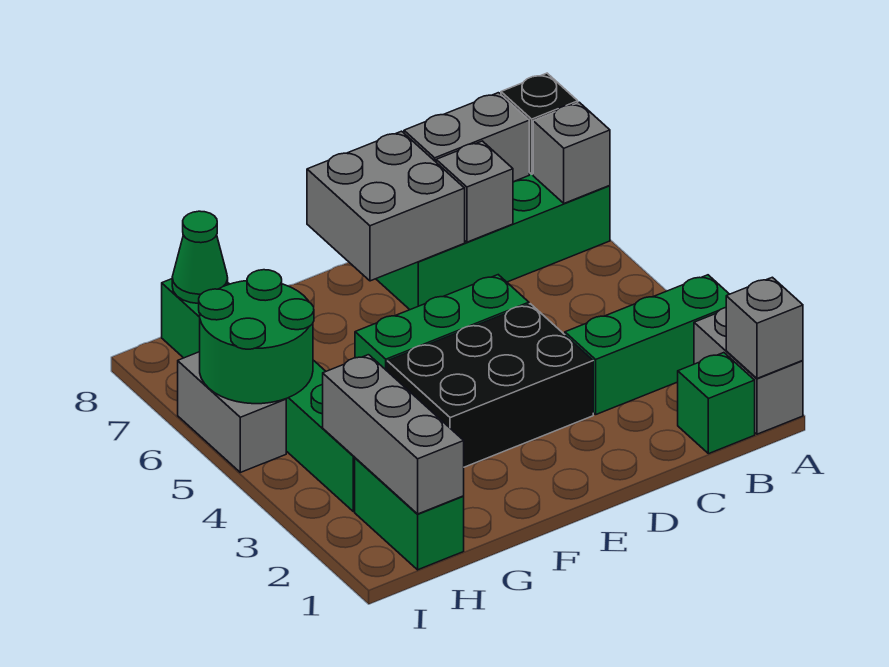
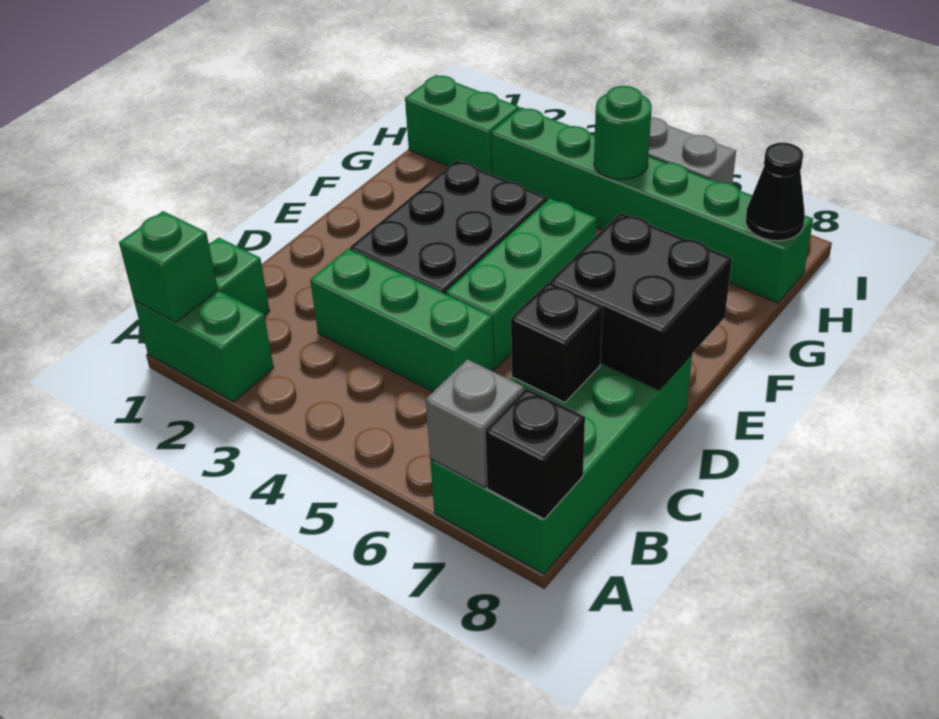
grey 1x2 brick [694,307,803,434] -> green 1x2 brick [134,290,274,402]
grey 1x1 brick [726,277,803,378] -> green 1x1 brick [119,211,218,322]
green 1x3 brick [565,275,729,414] -> green 1x3 brick turned to [310,249,494,392]
grey 1x2 brick [404,93,529,182] -> none
grey 1x1 brick [436,141,513,242] -> black 1x1 brick [511,282,603,402]
grey 2x2 brick [307,131,465,281] -> black 2x2 brick [550,213,732,390]
grey 1x3 brick [323,355,464,514] -> none
green 2x2 round brick [199,270,314,404] -> green 1x1 round brick [594,86,652,180]
green 1x1 cone [172,211,228,304] -> black 1x1 cone [746,143,805,241]

